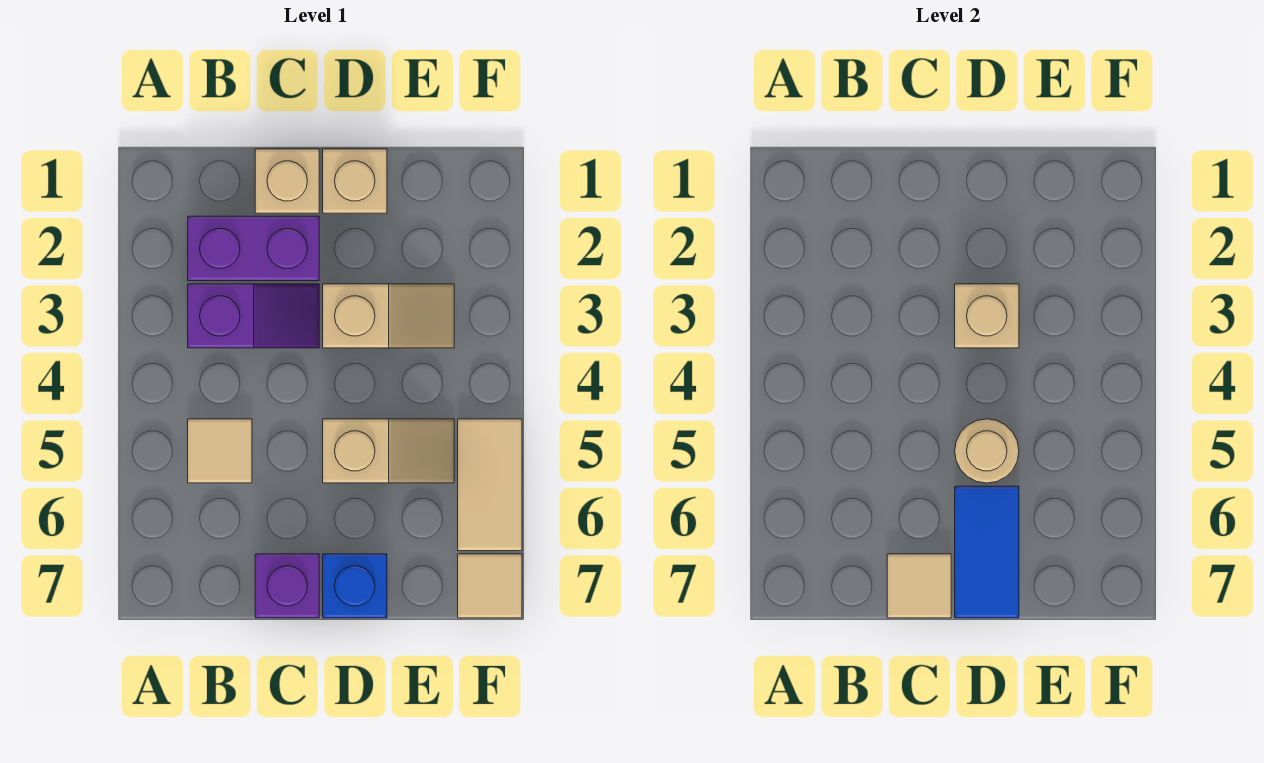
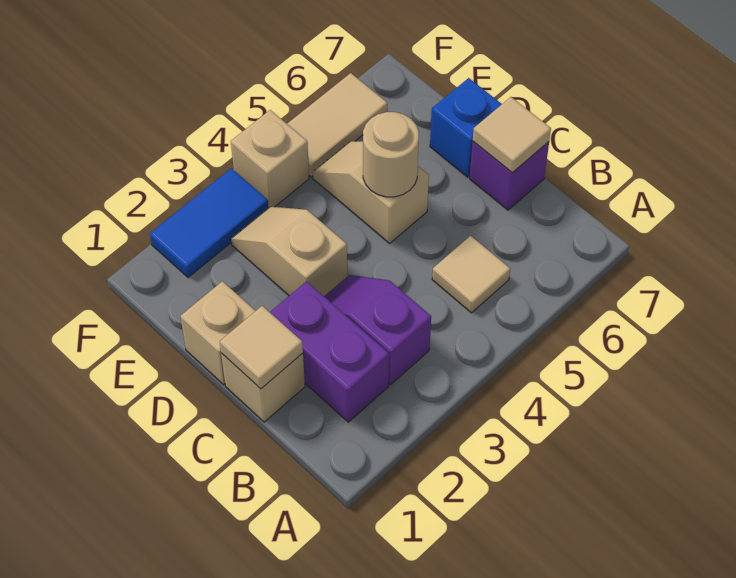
tan 1x1 brick [955,284,1019,348] -> tan 1x1 brick moved to [231,110,309,207]
blue 1x2 tile [955,486,1019,618] -> blue 1x2 tile moved to [150,168,269,277]
tan 1x1 tile [458,554,522,618] -> tan 1x1 tile moved to [220,306,303,389]

